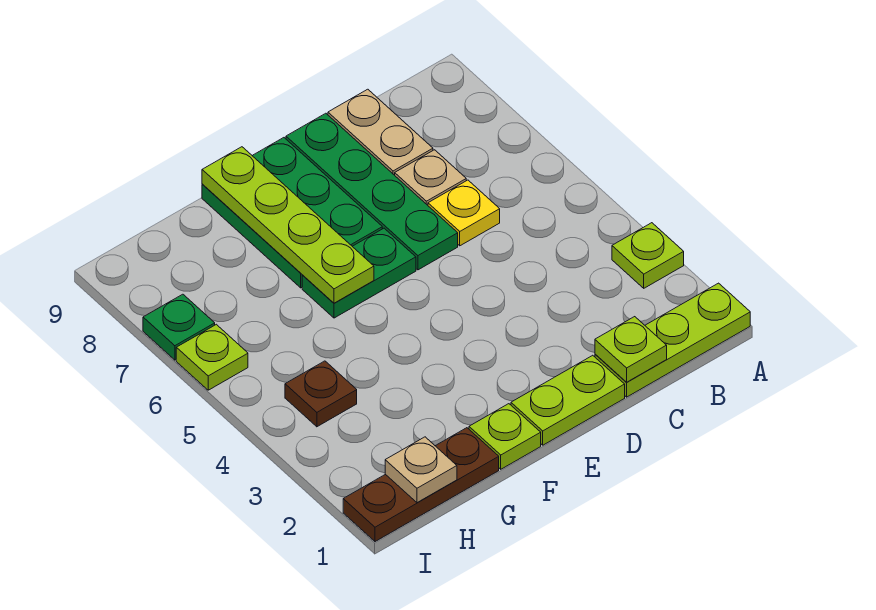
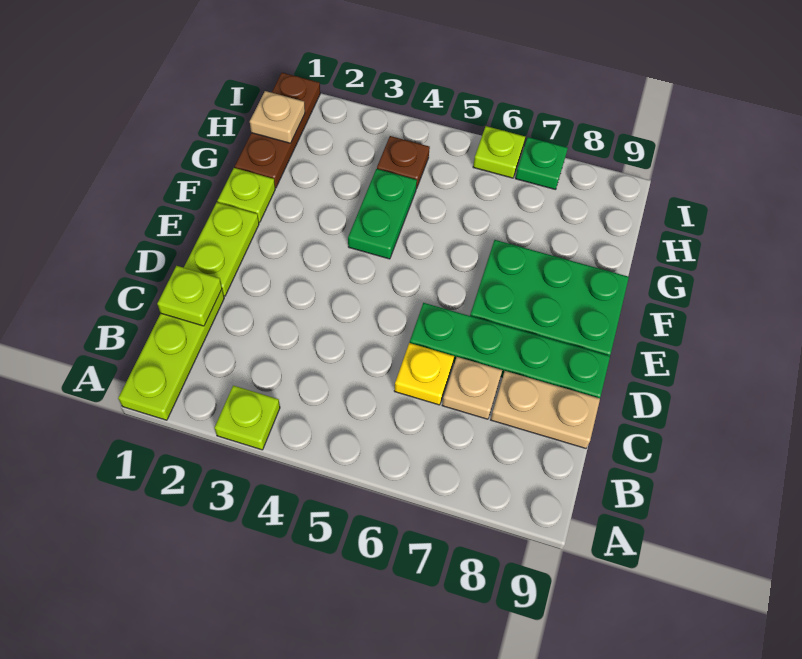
green 1x2 plate [302,228,416,318] -> green 1x2 plate moved to [348,169,417,259]
lime 1x4 plate [202,147,374,303] -> none

